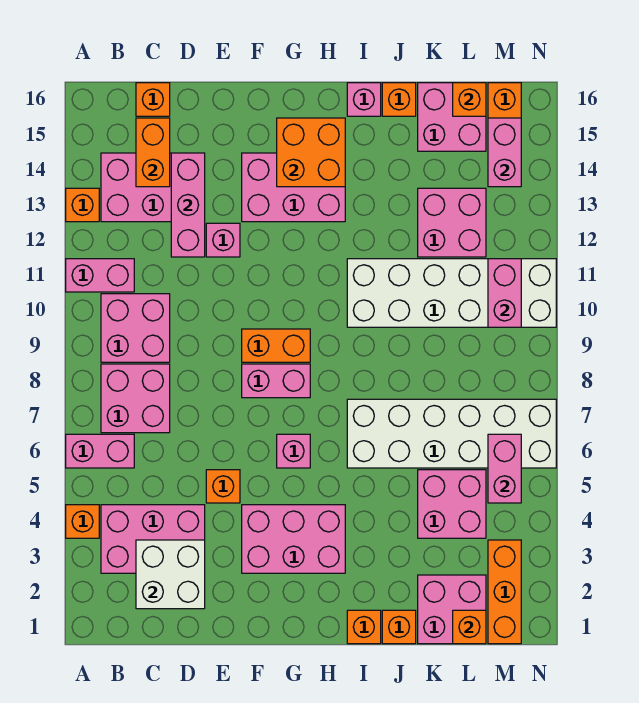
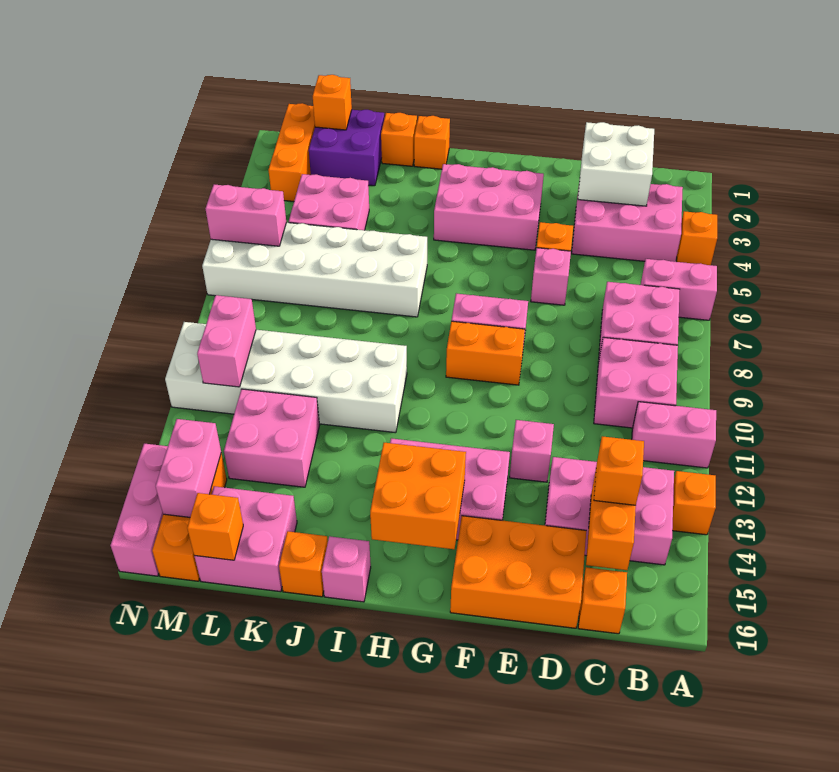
none -> orange 1x1 brick [594,436,644,505]
pink 1x3 brick [171,153,205,257] -> pink 1x3 brick moved to [111,444,168,576]
none -> orange 2x3 brick [450,516,586,628]
pink 1x1 brick [277,434,310,468] -> pink 1x1 brick moved to [531,248,571,305]
pink 2x2 brick [418,575,486,644] -> purple 2x2 brick [309,110,384,186]
pink 1x2 brick [488,434,521,503] -> pink 1x2 brick turned to [206,184,286,246]

